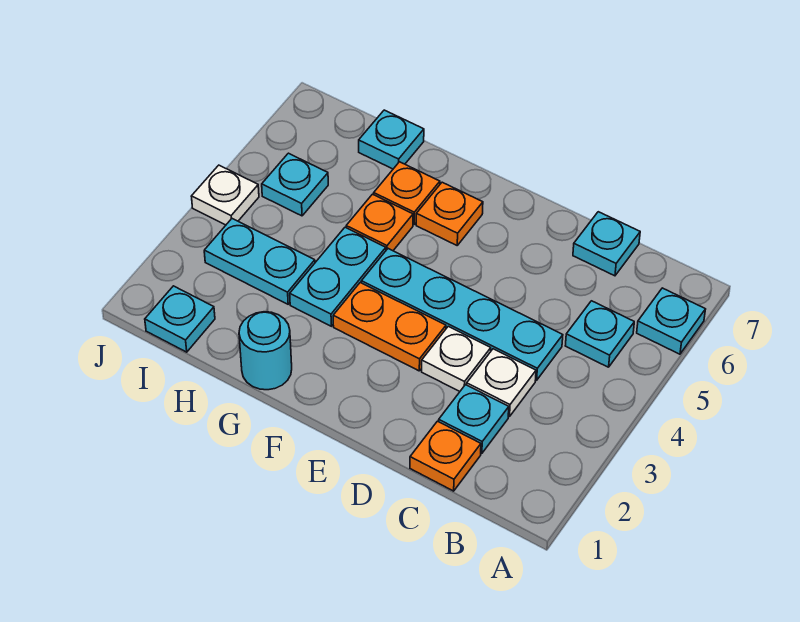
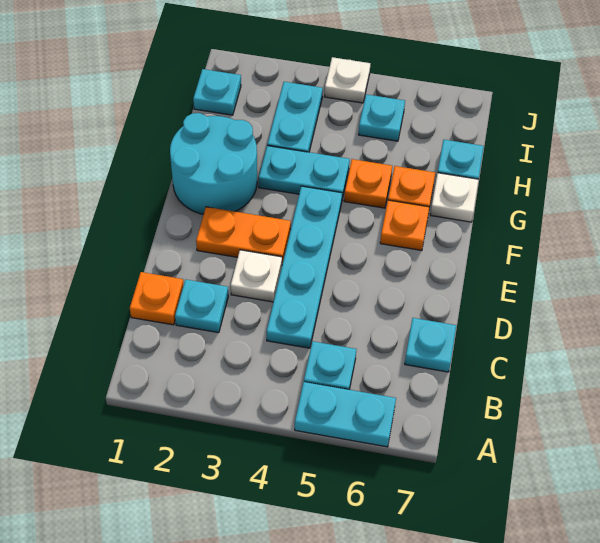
cyan 1x1 plate [637,288,706,354] -> cyan 1x2 plate [295,382,396,447]
white 1x1 plate [467,349,536,417] -> white 1x1 plate moved to [430,173,479,222]
orange 1x2 plate [333,283,446,371] -> orange 1x2 plate turned to [196,207,291,264]
cyan 1x1 round brick [239,312,292,390] -> cyan 2x2 round brick [170,113,257,214]

